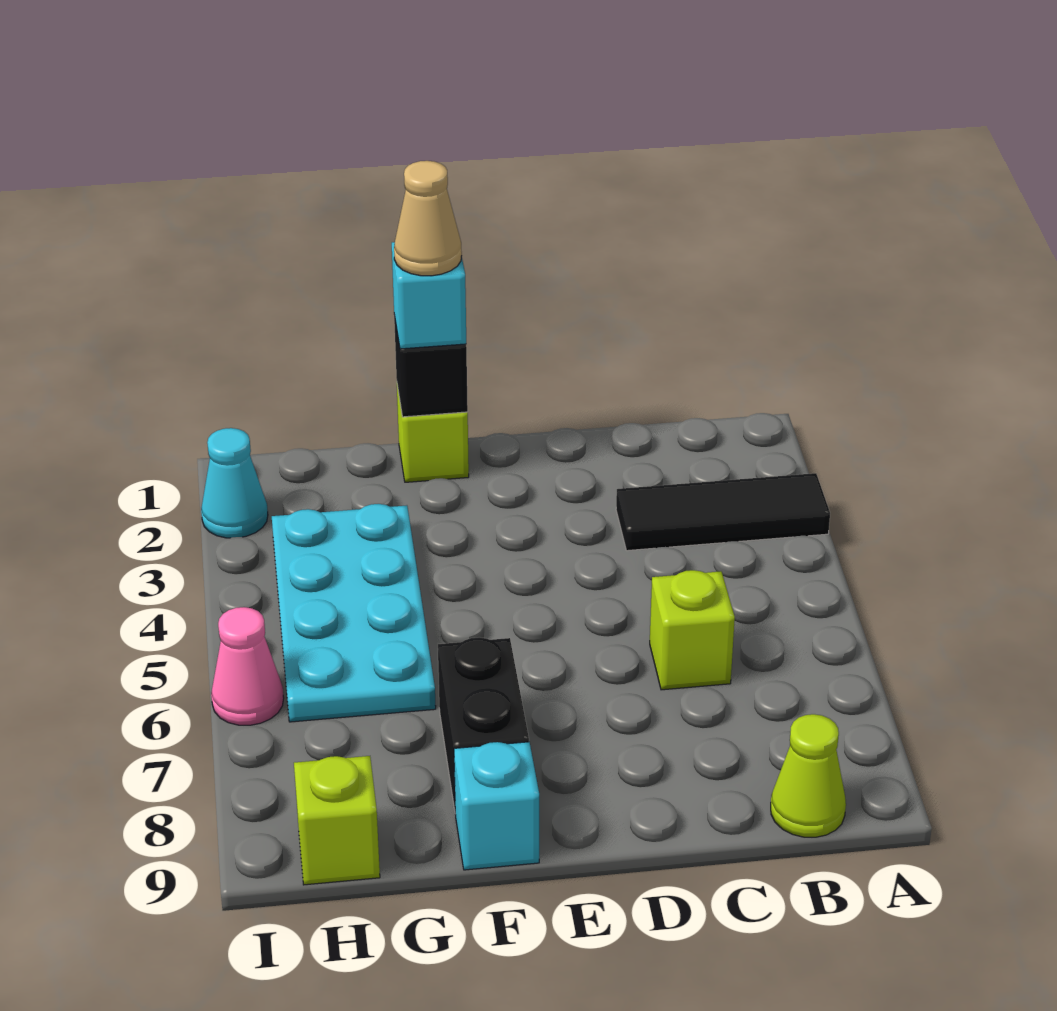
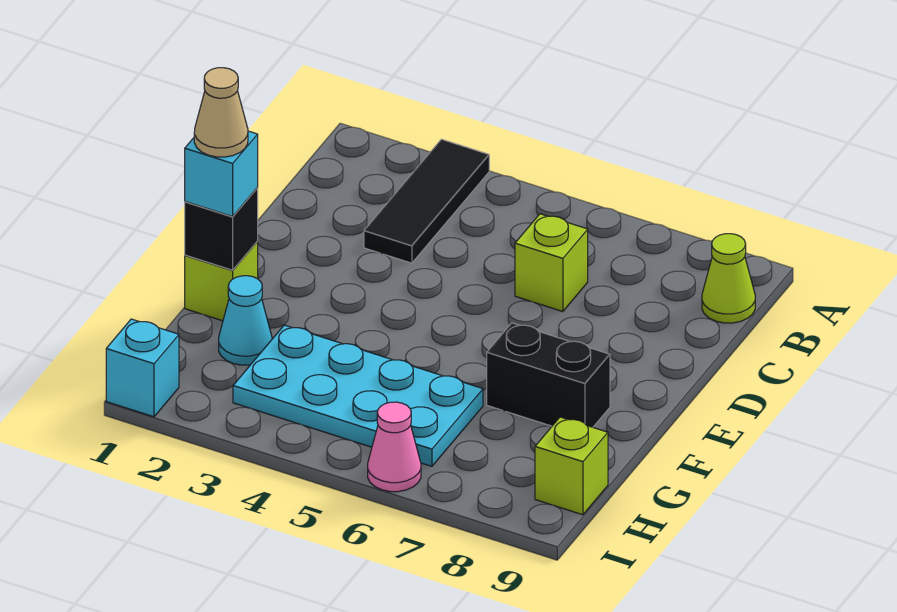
cyan 1x1 brick [454,742,539,870] -> cyan 1x1 brick moved to [106,319,179,417]
cyan 1x1 cone [201,428,268,538] -> cyan 1x1 cone moved to [219,276,272,365]

